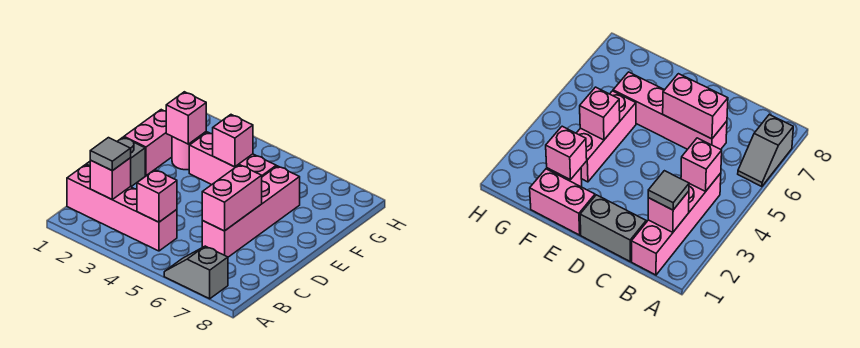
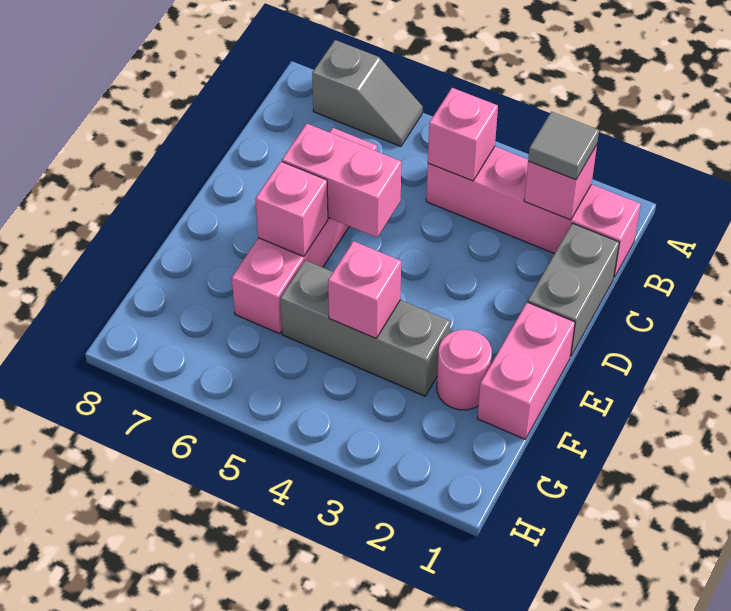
pink 1x2 brick [202,165,262,231] -> pink 1x2 brick turned to [282,124,401,237]
pink 1x1 brick [166,92,206,144] -> pink 1x1 brick moved to [255,162,328,257]
pink 1x3 brick [189,132,276,185] -> grey 1x3 brick [280,260,450,396]

